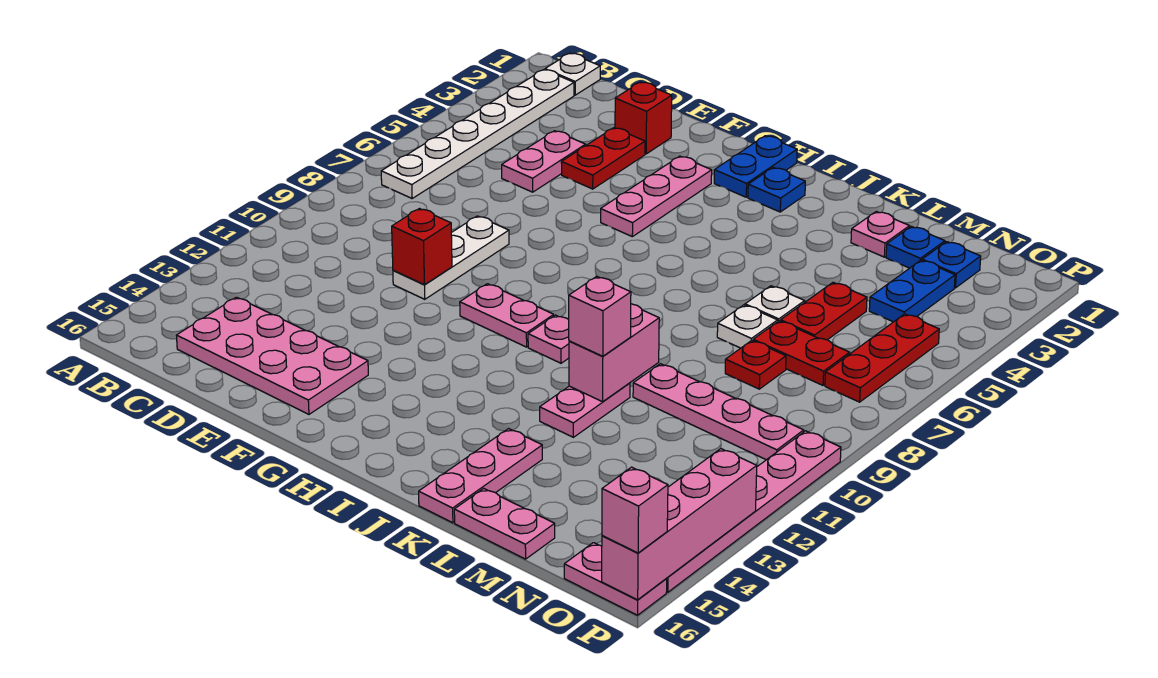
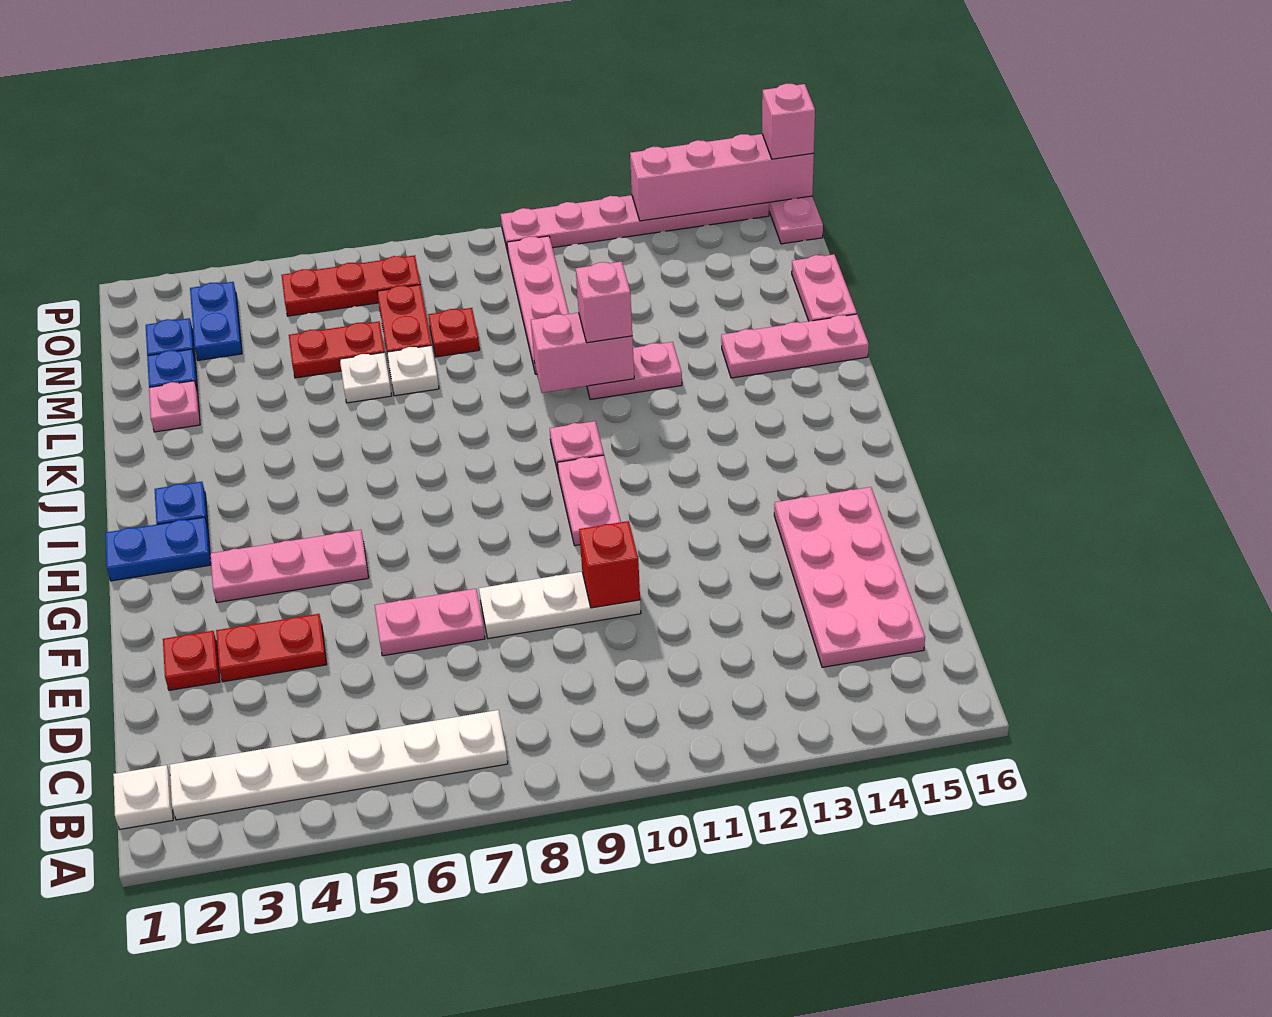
pink 1x2 plate [502,131,586,192] -> pink 1x2 plate moved to [375,589,485,656]
red 1x1 brick [615,82,672,154] -> red 1x1 plate [163,631,220,690]
blue 1x2 plate [869,260,955,322] -> blue 1x2 plate turned to [190,282,242,360]

